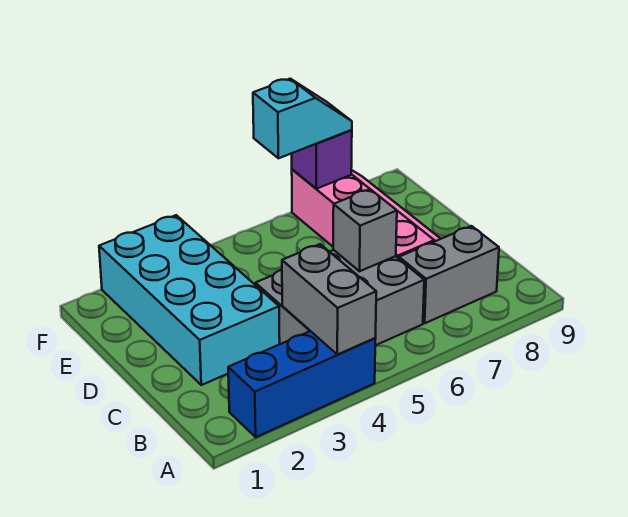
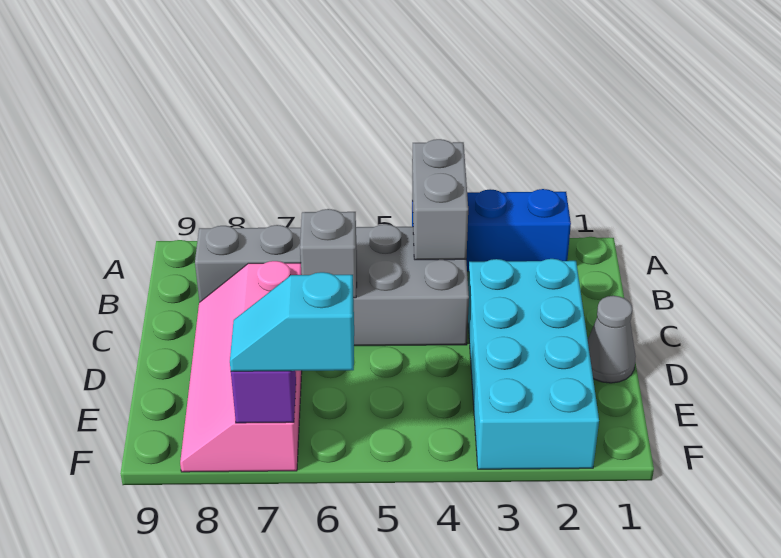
none -> grey 1x1 cone [588,296,636,383]

